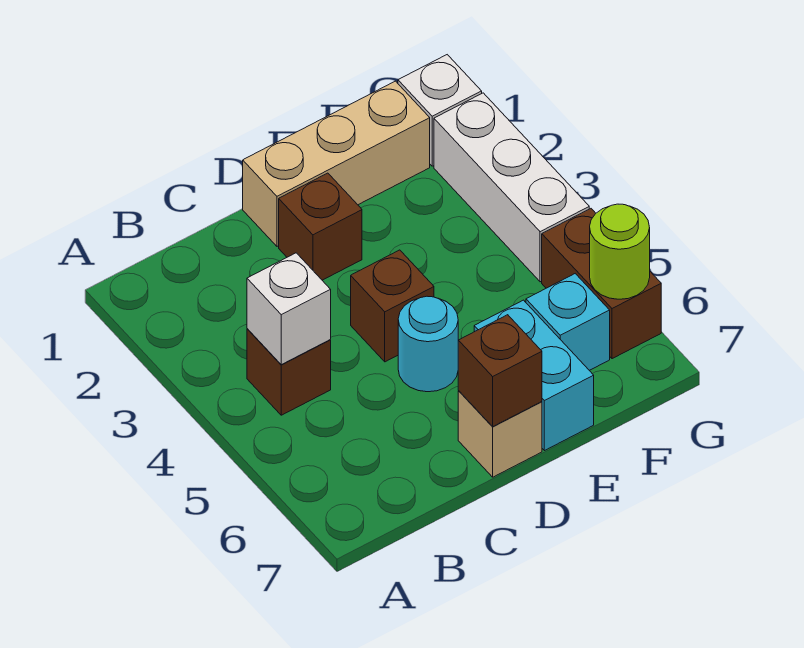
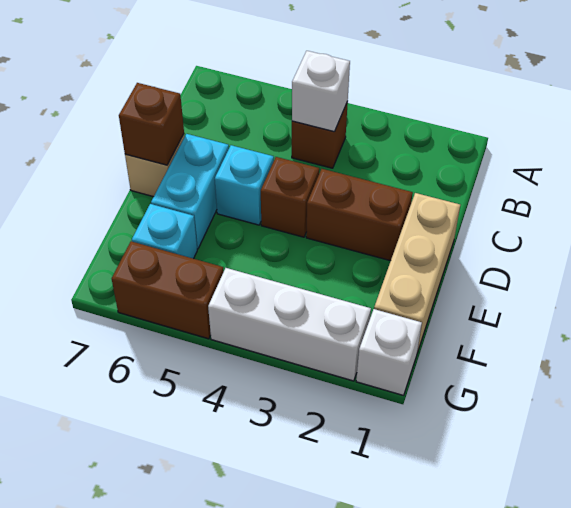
brown 1x1 brick [279,173,362,280] -> brown 1x2 brick [306,169,413,261]
cyan 1x1 round brick [398,296,458,392] -> cyan 1x1 brick [215,145,274,225]
cyan 1x2 brick [474,300,594,451] -> cyan 1x2 brick turned to [151,134,229,249]
lime 1x1 round brick [590,204,650,299] -> none

